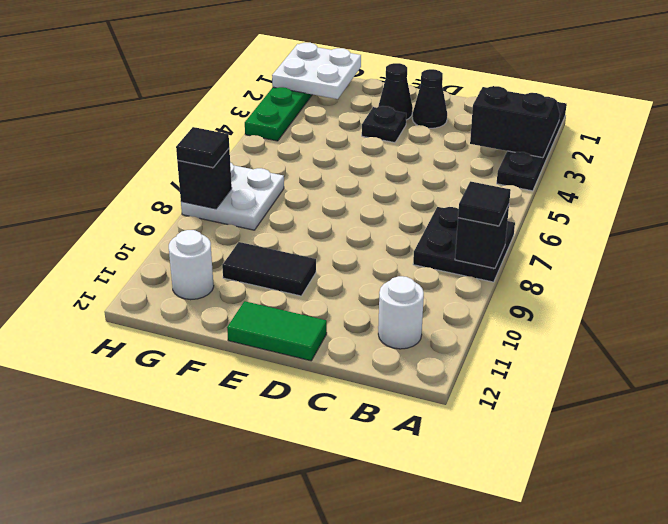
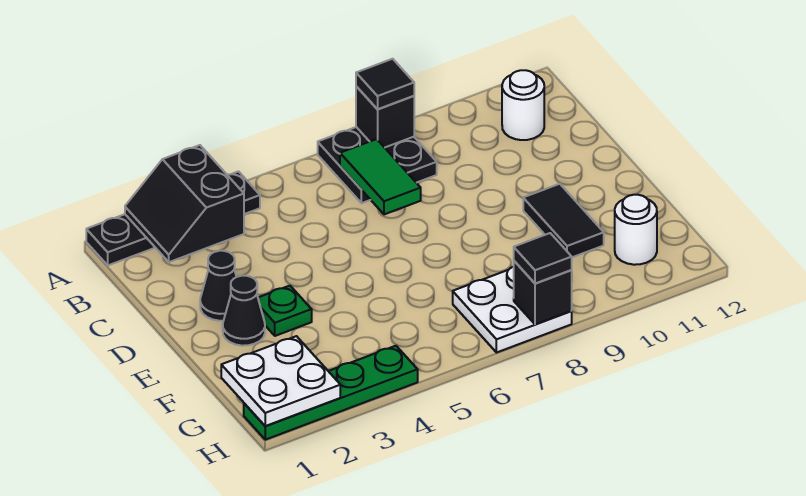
green 1x2 tile [227,301,327,361] -> green 1x2 tile moved to [340,139,421,214]
black 1x1 plate [362,106,406,143] -> green 1x1 plate [258,286,312,336]

